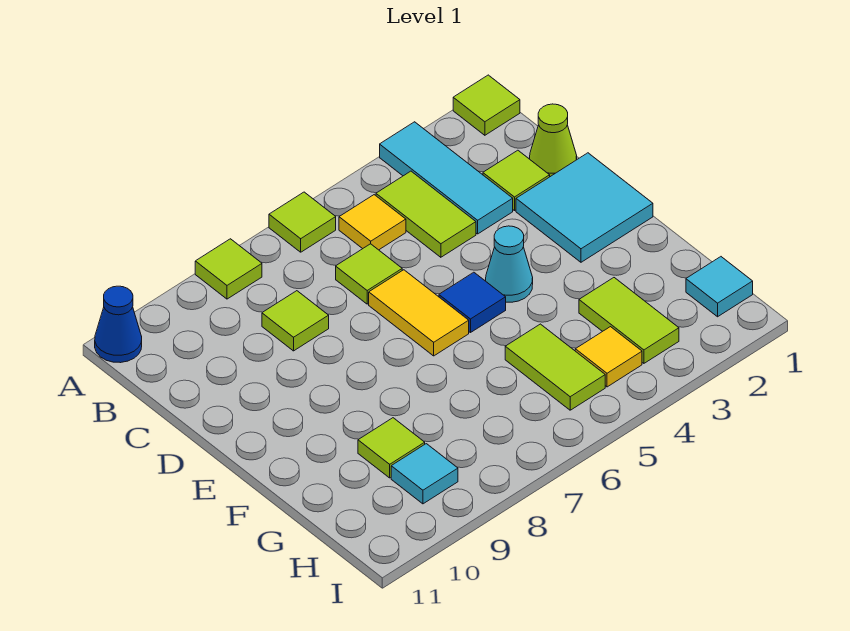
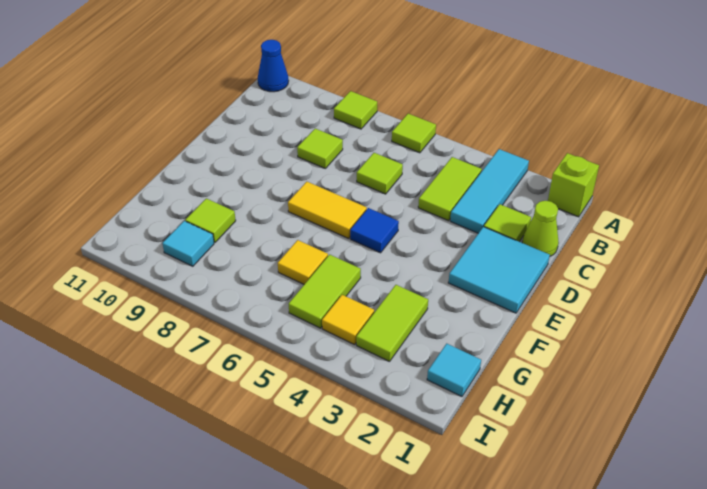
lime 1x1 tile [453,75,520,135] -> lime 1x1 brick [548,153,599,217]
yellow 1x1 tile [339,195,406,250] -> yellow 1x1 tile moved to [278,240,328,284]
yellow 1x2 tile [369,270,469,356] -> yellow 1x2 tile turned to [288,182,367,239]
cyan 1x1 cone [486,226,533,302] -> none

